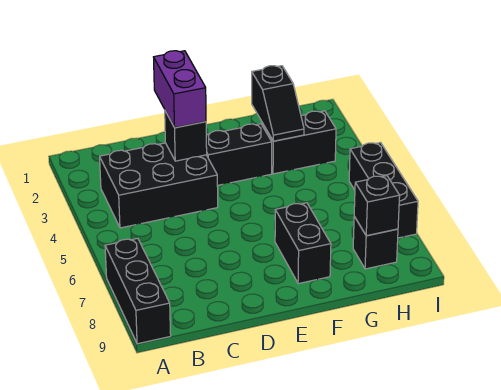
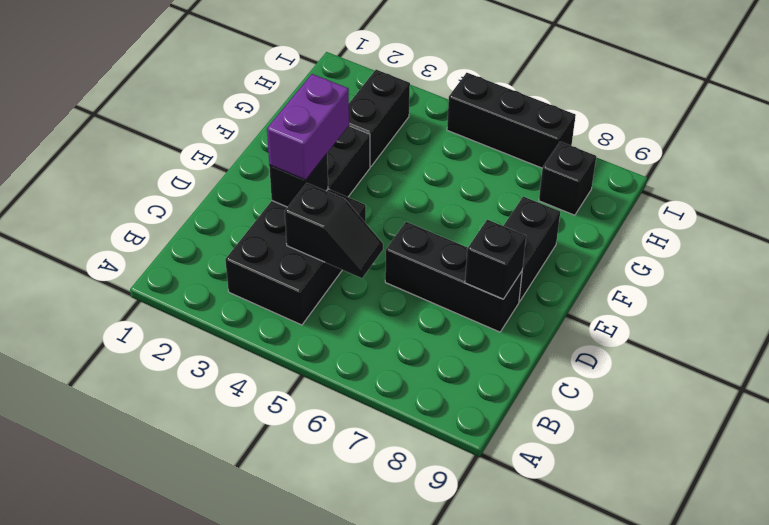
black 1x3 brick [105,238,171,344] -> black 1x3 brick moved to [385,222,522,332]
purple 1x2 brick [154,51,206,128] -> purple 1x2 brick turned to [267,74,349,180]
black 1x2 brick [275,203,331,284] -> black 1x2 brick turned to [504,196,560,302]
black 1x2 slope [252,66,304,141] -> black 1x2 slope moved to [285,183,383,278]
black 1x1 brick [354,176,400,236] -> black 1x1 brick moved to [465,220,526,299]

